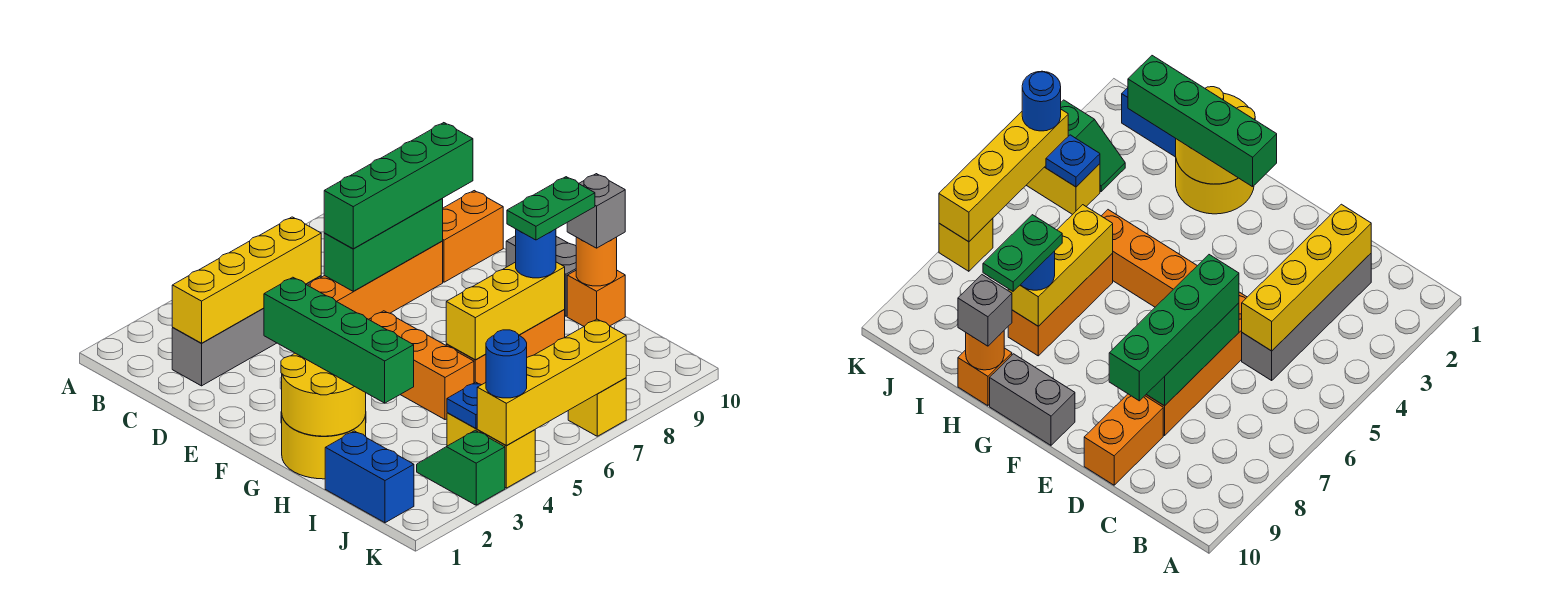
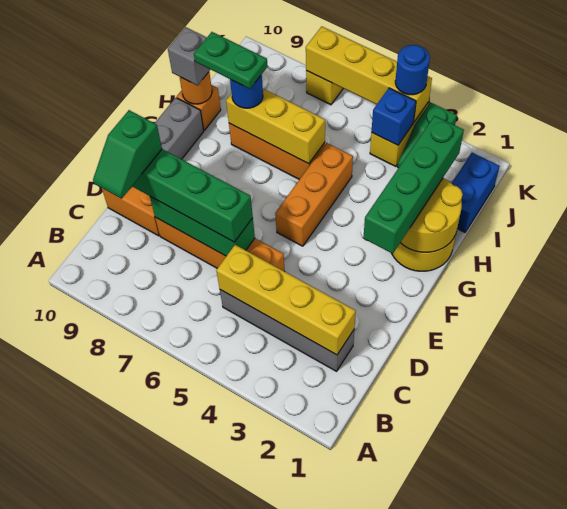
none -> green 1x2 slope [93,110,162,199]
blue 1x1 plate [447,382,481,428] -> blue 1x1 brick [372,88,416,145]

